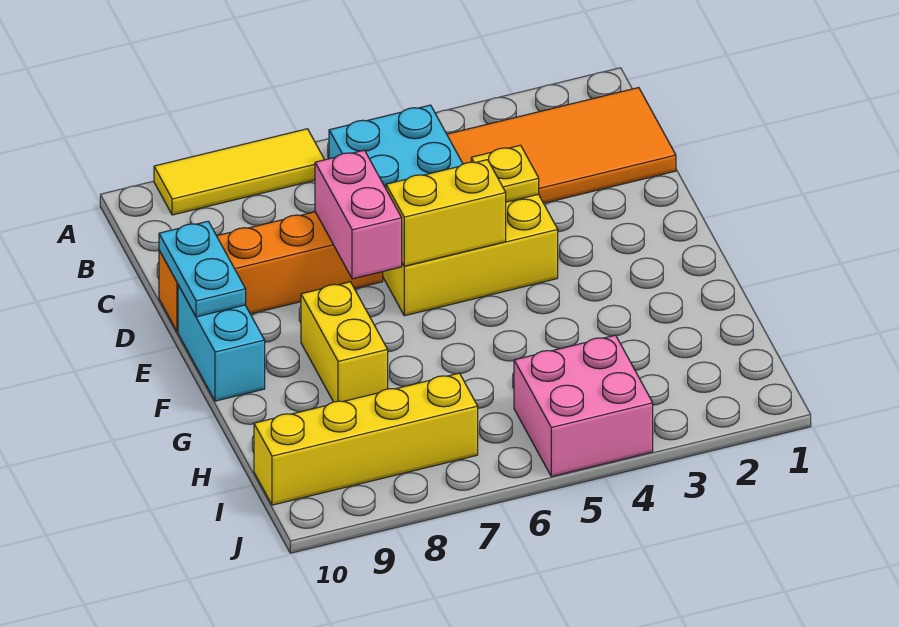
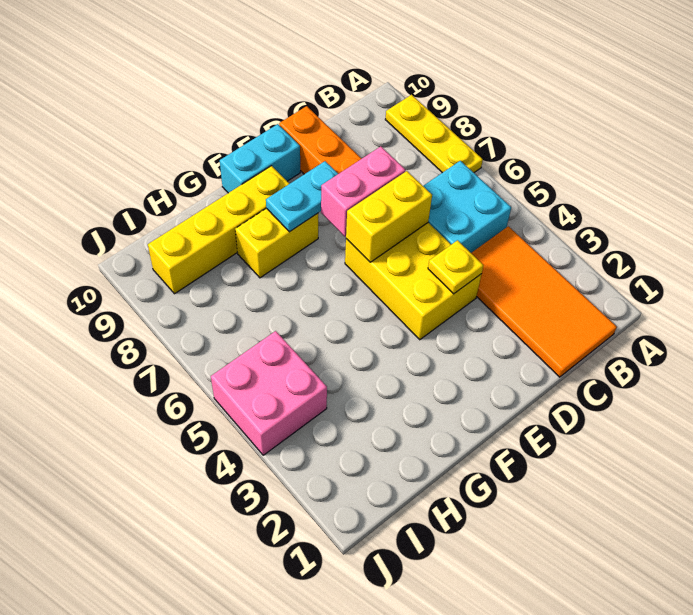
yellow 1x3 tile [154,129,325,215] -> yellow 1x3 plate [385,95,483,173]
cyan 1x2 plate [159,221,246,317] -> cyan 1x2 plate moved to [266,161,338,232]
yellow 1x2 brick [386,160,506,266] -> yellow 1x2 brick turned to [346,171,432,262]
yellow 1x4 brick [254,373,478,505] -> yellow 1x4 brick turned to [148,166,289,294]

